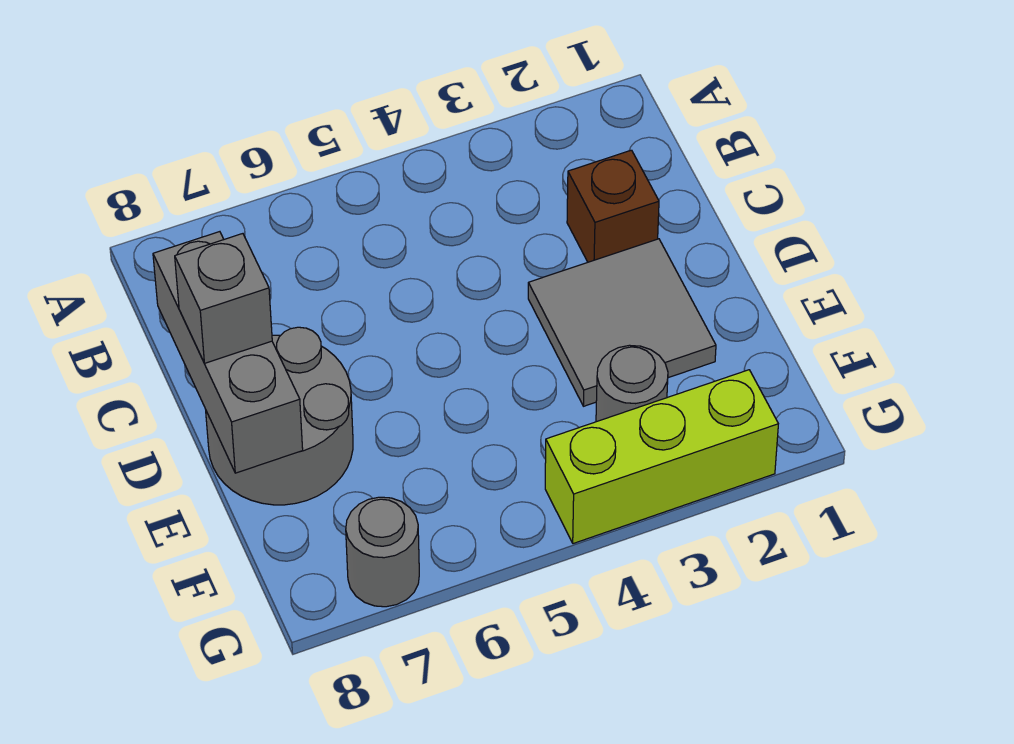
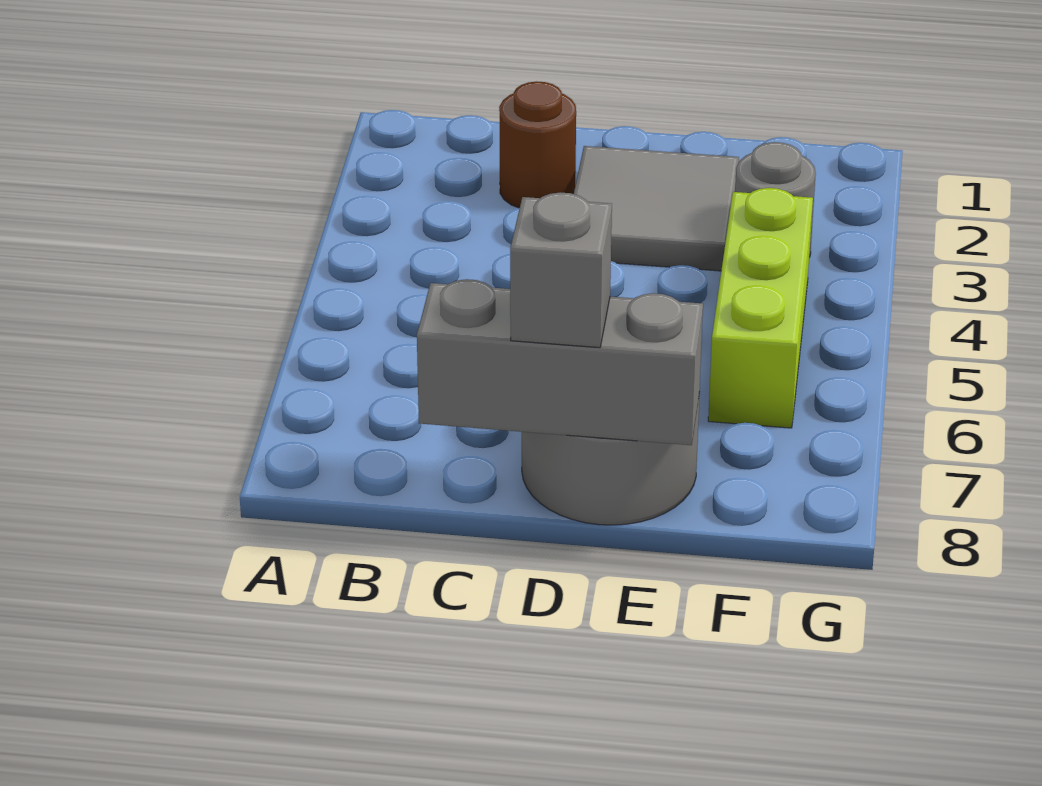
brown 1x1 brick [567,150,659,262] -> brown 1x1 round brick [499,81,576,208]
lime 1x3 brick [545,370,778,544] -> lime 1x3 brick moved to [708,188,813,428]
grey 1x1 round brick [346,497,419,607] -> none

